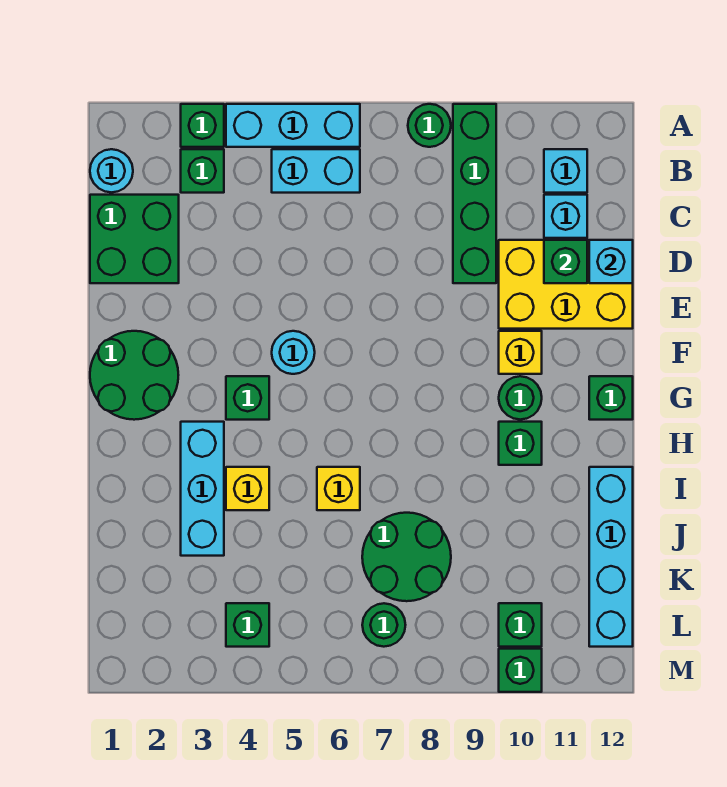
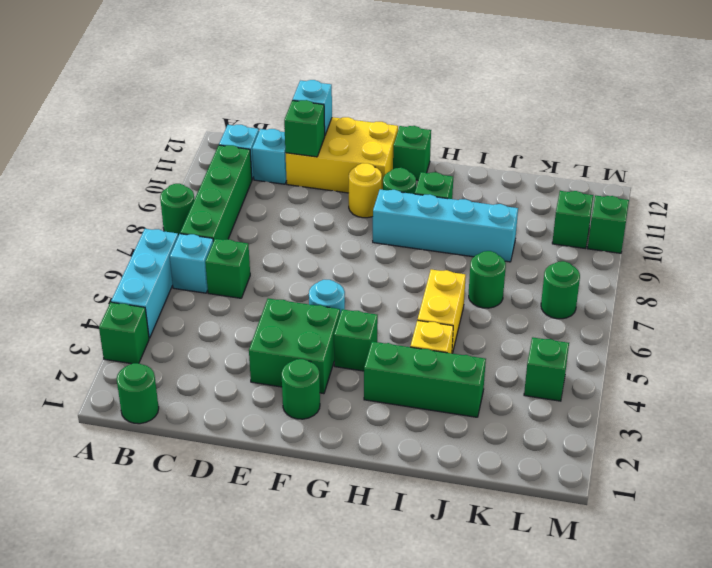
green 1x4 brick [453,104,496,283] -> green 1x4 brick turned to [180,145,252,241]
cyan 1x1 round brick [90,149,133,192] -> green 1x1 round brick [117,363,159,424]
green 1x1 brick [181,149,224,193] -> green 1x1 brick moved to [205,239,250,298]
cyan 1x2 brick [272,149,360,193] -> cyan 1x1 brick [170,234,213,293]
green 2x2 brick [90,195,179,283] -> green 2x2 brick moved to [249,298,340,394]
yellow 2x3 brick [499,240,633,329] -> yellow 2x3 brick turned to [286,117,398,193]
green 2x2 round brick [90,331,178,420] -> green 1x1 round brick [282,359,320,419]
yellow 1x1 brick [499,331,542,374] -> yellow 1x1 round brick [349,163,382,218]
cyan 1x3 brick [181,422,224,556] -> green 1x3 brick [364,342,486,417]
yellow 1x1 brick [317,467,360,510] -> yellow 1x2 brick [418,269,466,354]
cyan 1x4 brick [589,467,633,647] -> cyan 1x4 brick moved to [373,189,518,262]
green 2x2 round brick [362,513,451,601] -> green 1x1 round brick [469,251,506,308]

